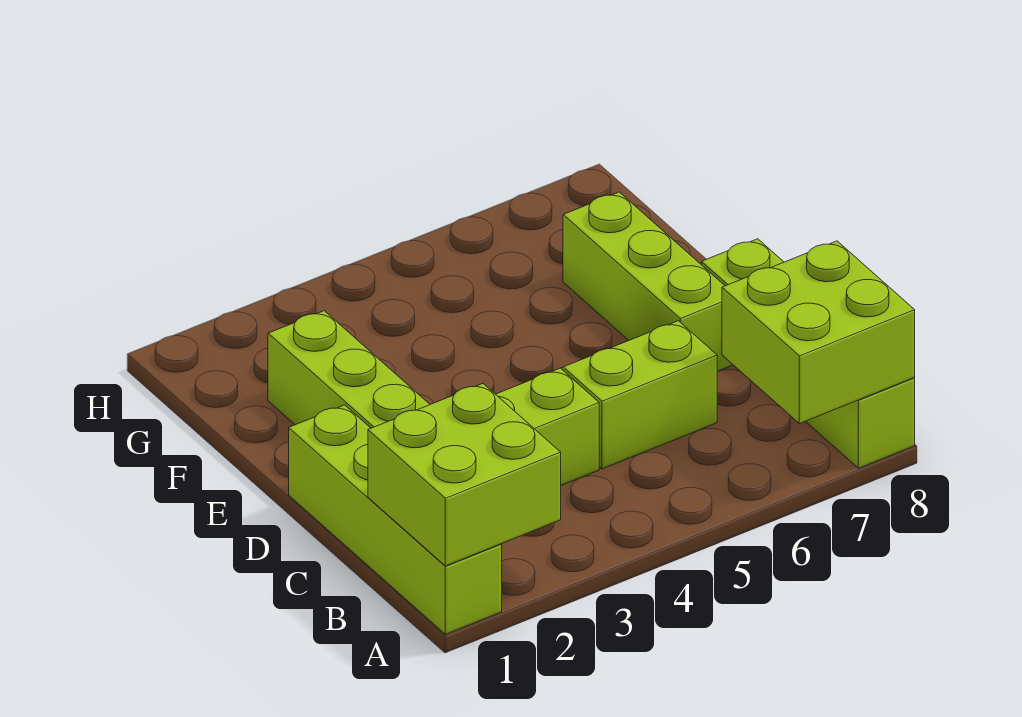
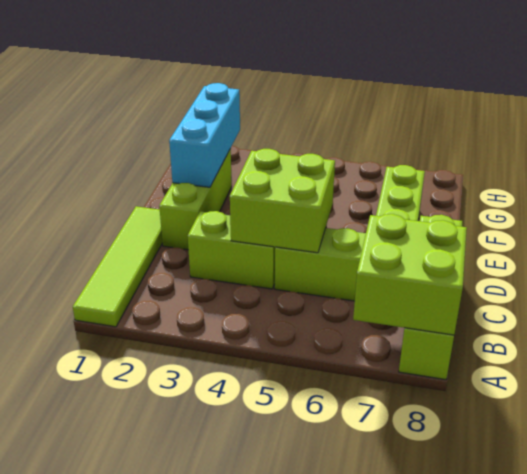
lime 1x4 brick [289,405,502,634] -> lime 1x4 tile [73,206,162,327]
lime 2x2 brick [368,384,561,566] -> lime 2x2 brick moved to [230,149,335,253]
none -> cyan 1x3 brick [169,83,240,187]

